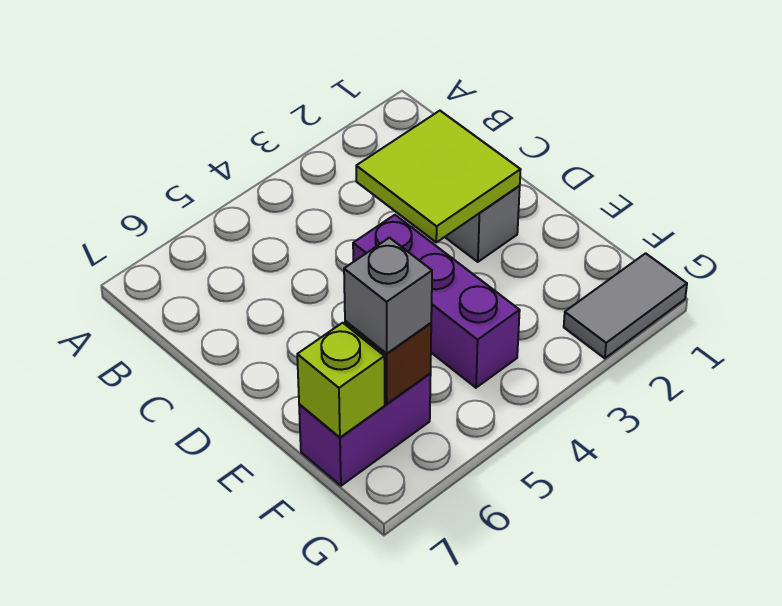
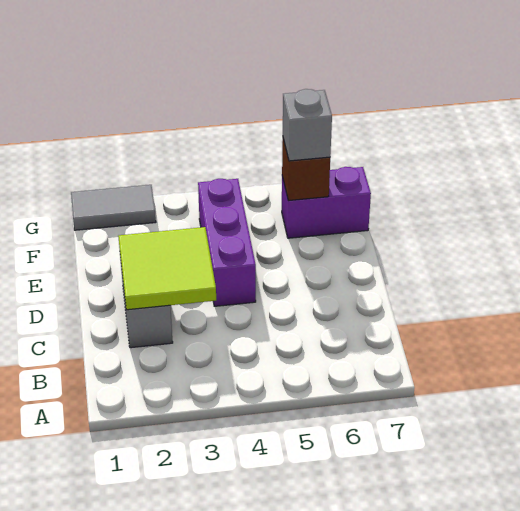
lime 1x1 brick [297,323,385,437] -> none

